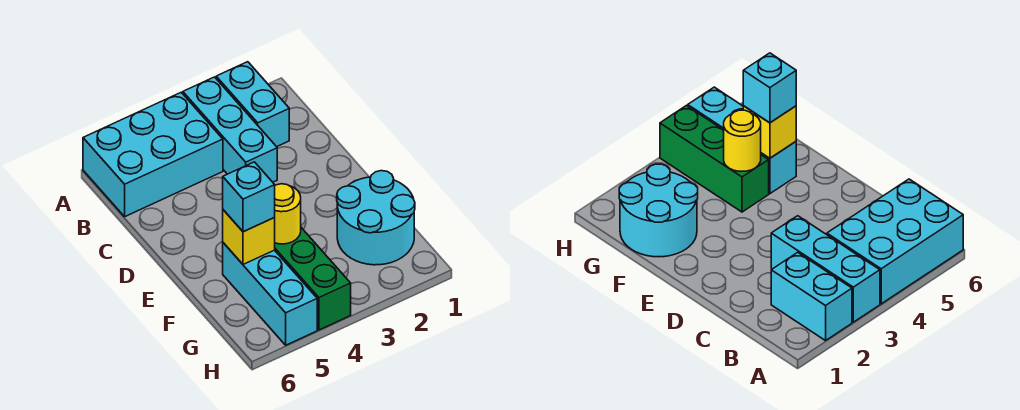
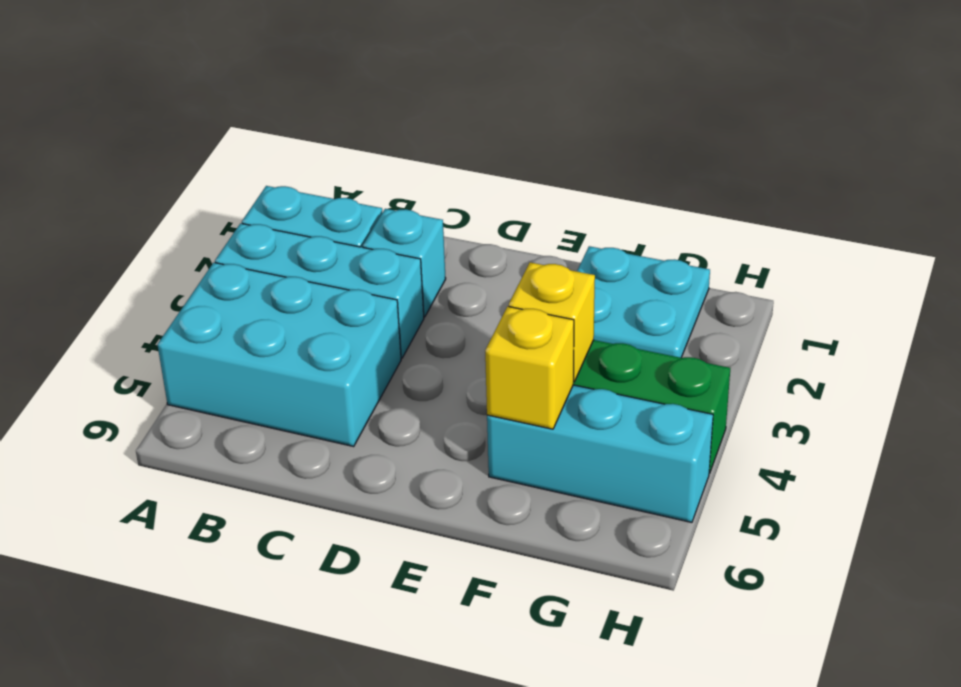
cyan 2x3 brick [83,93,223,216] -> cyan 2x3 brick turned to [157,263,401,446]
cyan 2x2 round brick [337,171,415,265] -> cyan 2x2 plate [577,246,710,358]
yellow 1x1 round brick [274,184,301,244] -> yellow 1x1 brick [509,262,595,382]
cyan 1x1 brick [223,162,275,232] -> cyan 1x1 brick moved to [363,209,446,317]

